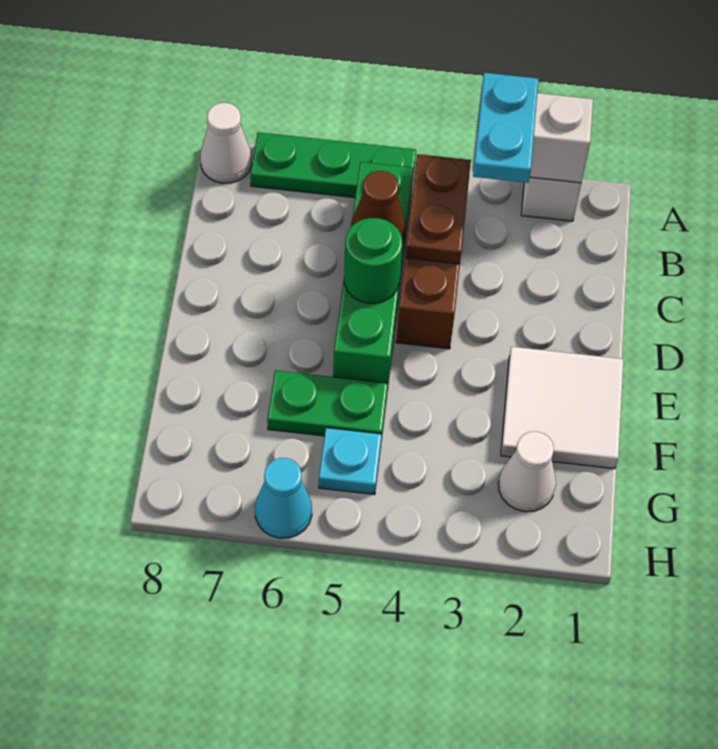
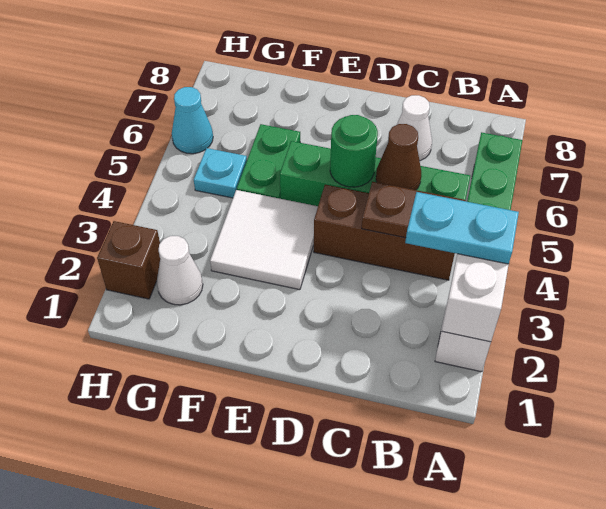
white 1x1 cone [200,103,252,183] -> white 1x1 cone moved to [397,95,432,161]
white 2x2 tile [501,347,623,469] -> white 2x2 tile moved to [210,190,318,290]
none -> brown 1x1 brick [97,221,160,299]

